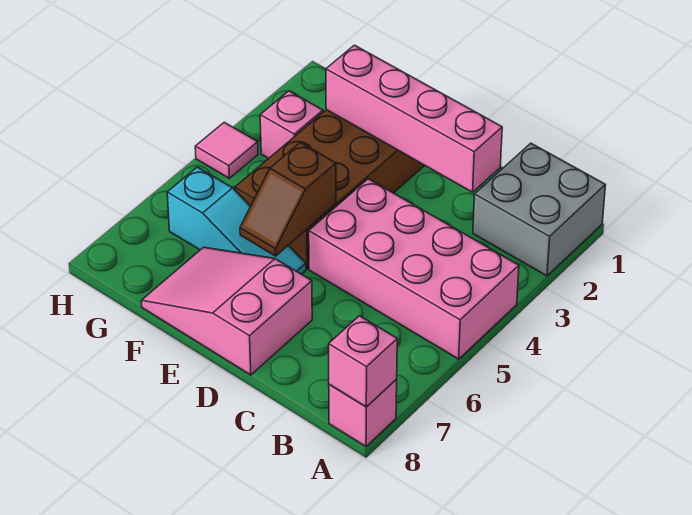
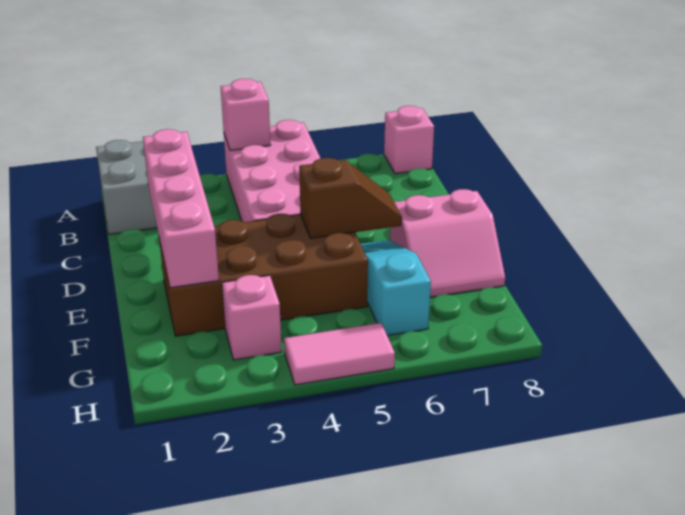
pink 1x1 brick [329,316,397,407] -> pink 1x1 brick moved to [221,79,271,150]
pink 2x3 slope [141,247,312,375] -> pink 2x2 slope [390,189,505,297]
pink 1x1 tile [195,122,258,178] -> pink 1x2 tile [284,323,395,385]

